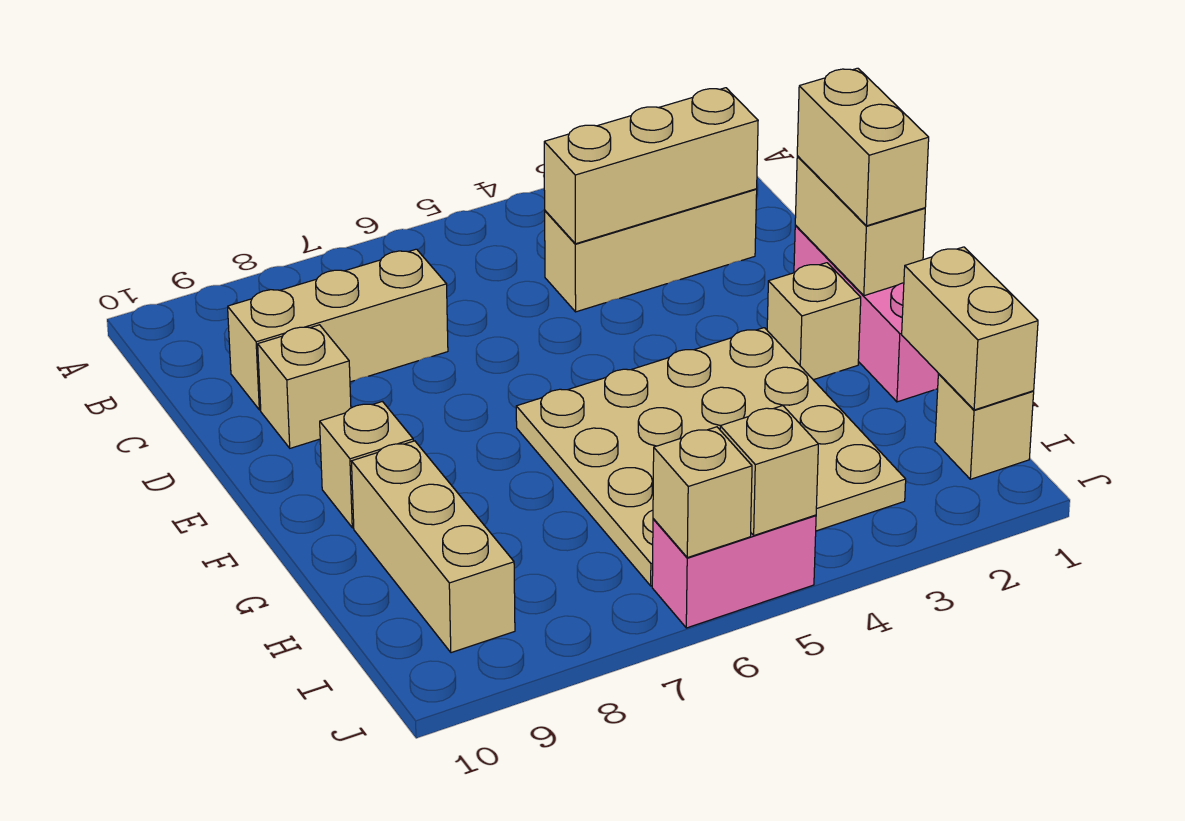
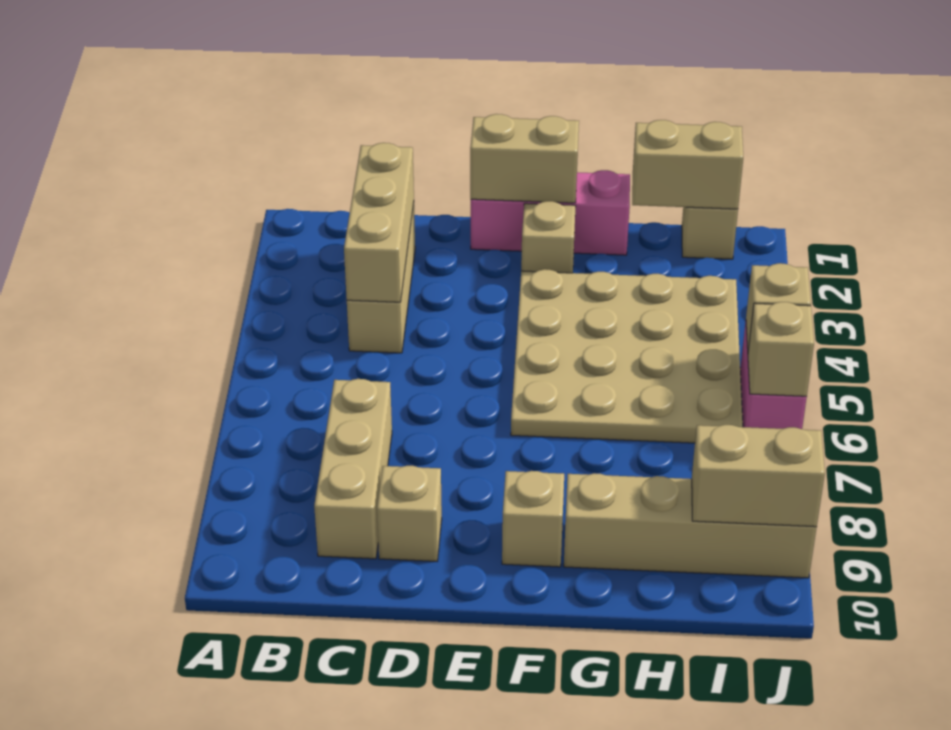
tan 1x2 brick [797,68,929,226] -> tan 1x2 brick moved to [692,425,825,527]
tan 1x3 brick [351,441,515,653] -> tan 1x4 brick [564,473,817,578]

